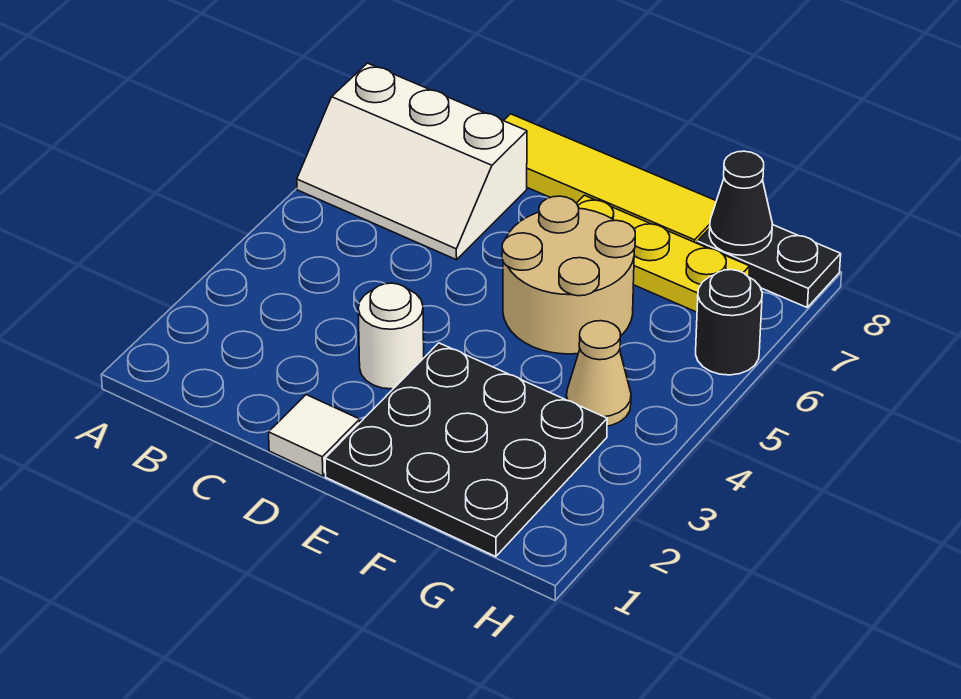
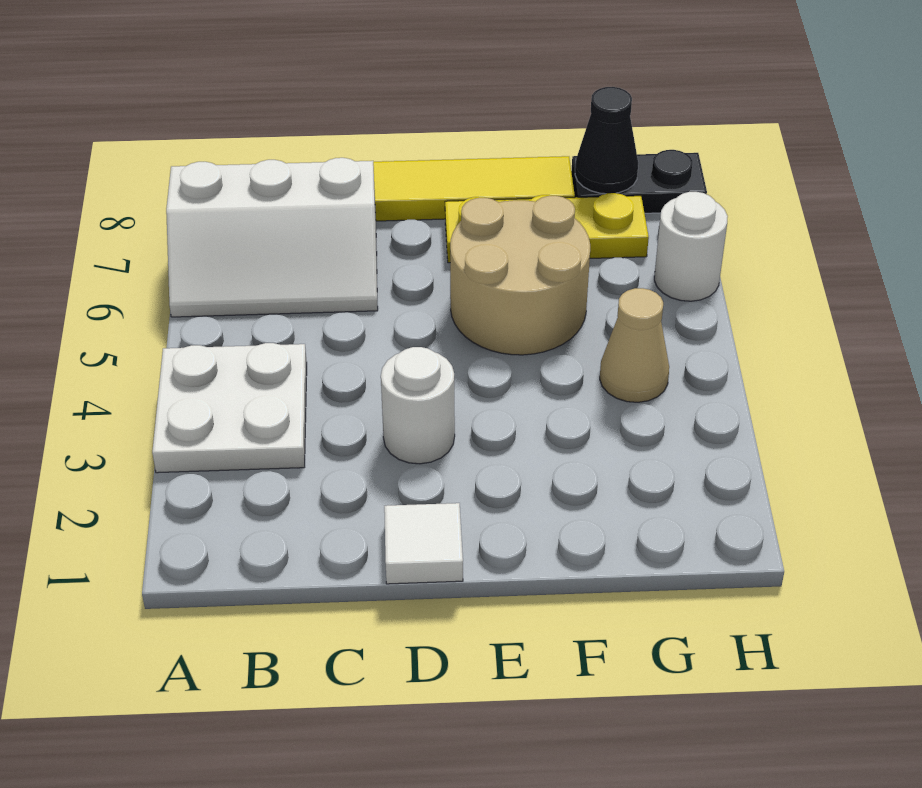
none -> white 2x2 plate [152,343,307,473]
black 3x3 plate [325,343,607,557] -> none
black 1x1 round brick [696,270,762,375] -> white 1x1 round brick [654,192,728,301]

